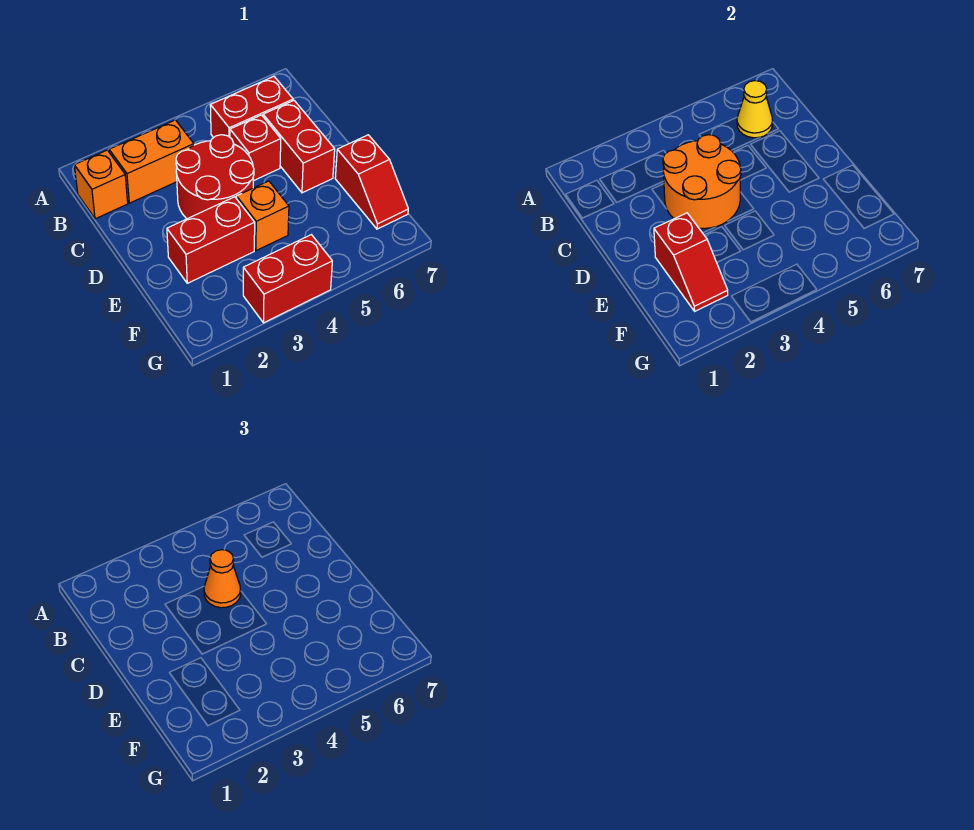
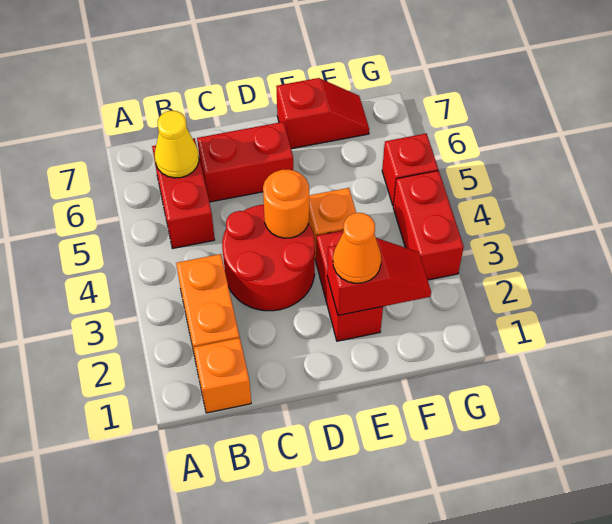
orange 2x2 round brick [663,135,741,229] -> orange 1x1 round brick [263,170,309,238]
orange 1x1 cone [204,550,241,608] -> orange 1x1 cone moved to [333,213,381,283]
red 1x1 brick [230,115,281,181] -> red 1x1 brick moved to [382,133,438,205]

